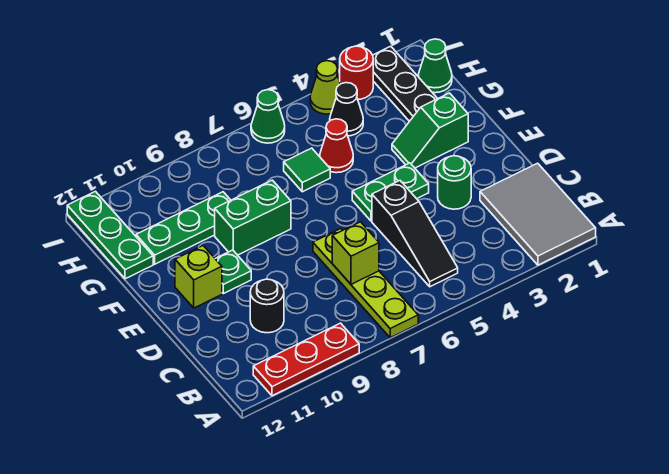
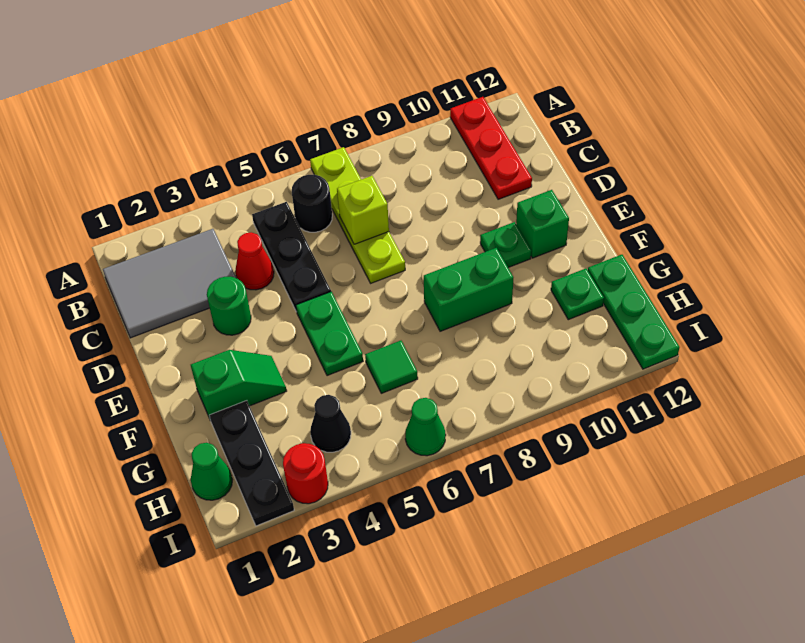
grey 2x3 tile [480,163,596,265] -> grey 2x3 tile turned to [103,229,236,338]
red 1x3 plate [253,323,359,396] -> red 1x3 plate turned to [450,97,532,199]
black 1x3 slope [372,181,458,287] -> black 1x3 plate [252,202,331,312]
black 1x1 round brick [250,279,284,333] -> black 1x1 round brick moved to [292,175,332,232]
green 1x2 plate [352,163,429,221] -> green 1x2 plate turned to [296,292,363,376]
lime 1x1 brick [175,246,222,308] -> green 1x1 brick [516,190,569,258]
red 1x1 cone [320,119,353,173] -> red 1x1 cone moved to [235,232,274,290]
green 1x3 plate [136,192,231,264] -> green 1x1 plate [551,269,604,320]
lime 1x1 cone [310,61,340,114] -> none

